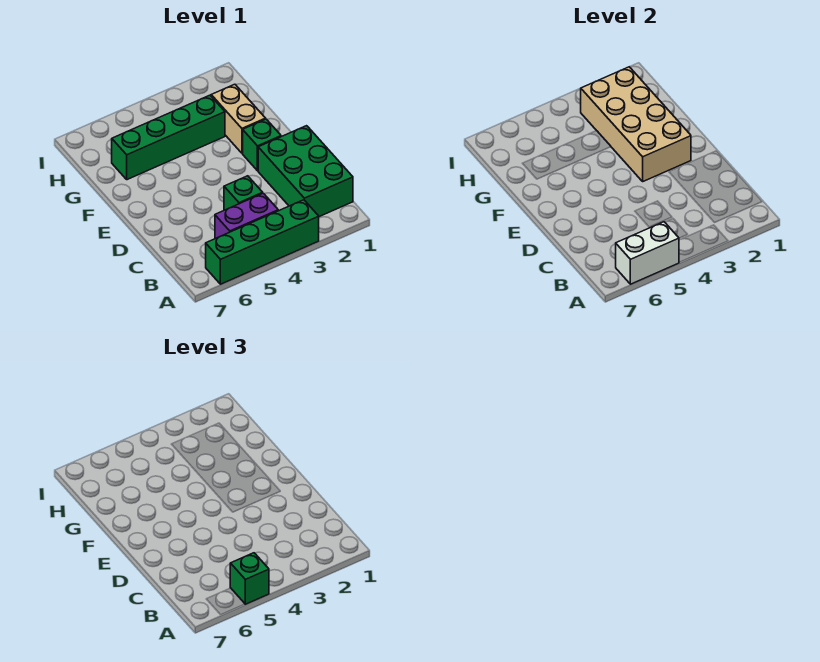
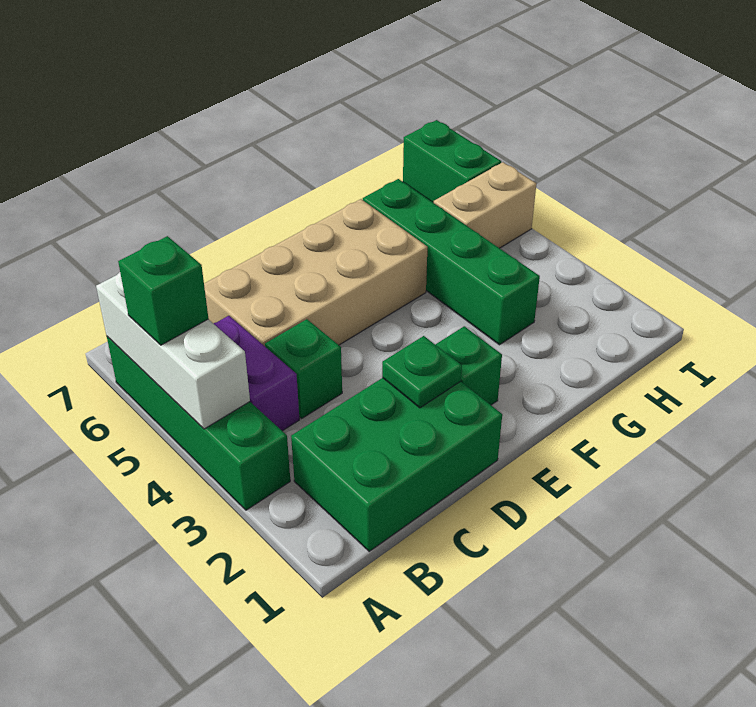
white 1x2 brick [616,222,679,284] -> white 1x3 brick [96,272,250,429]
none -> green 1x1 plate [382,336,462,408]
tan 2x4 brick [581,67,691,181] -> tan 2x4 brick moved to [204,199,428,346]
tan 1x2 brick [211,84,266,153] -> tan 1x2 brick moved to [434,162,536,248]
none -> green 1x2 brick [403,120,501,203]

